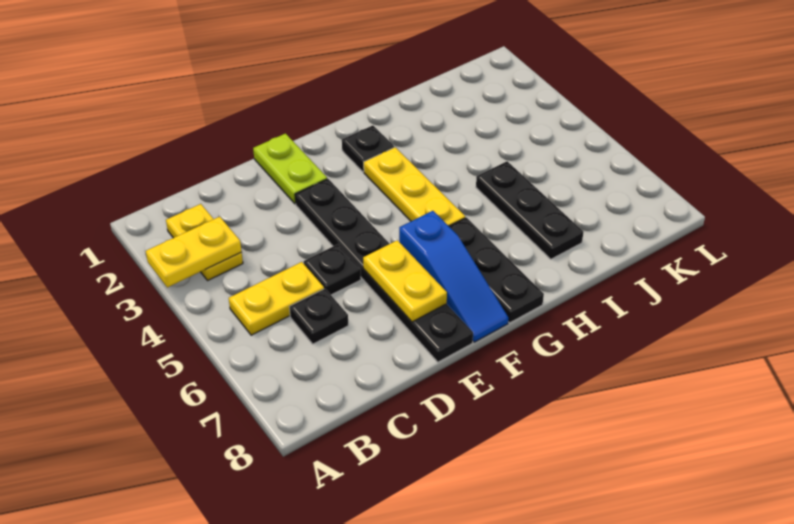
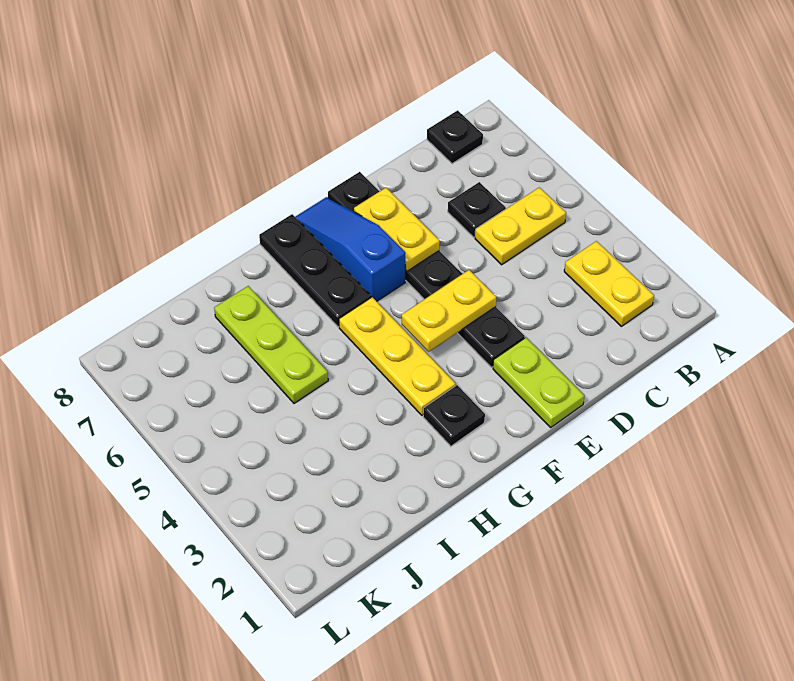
yellow 1x2 plate [146,217,242,288] -> yellow 1x2 plate moved to [402,270,496,352]
black 1x1 plate [304,244,361,295] -> black 1x1 plate moved to [427,110,483,164]
black 1x3 plate [476,161,583,259] -> lime 1x3 plate [214,286,328,403]

